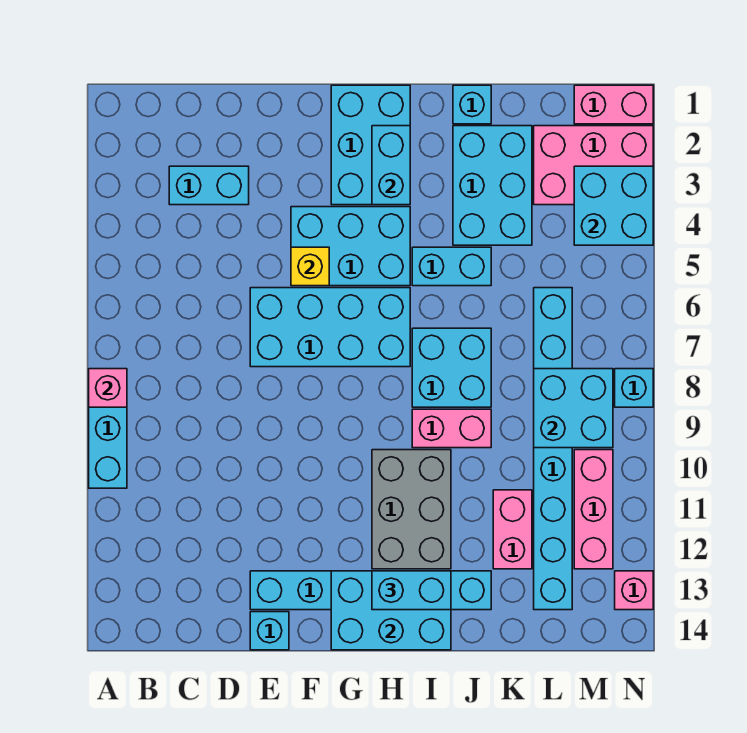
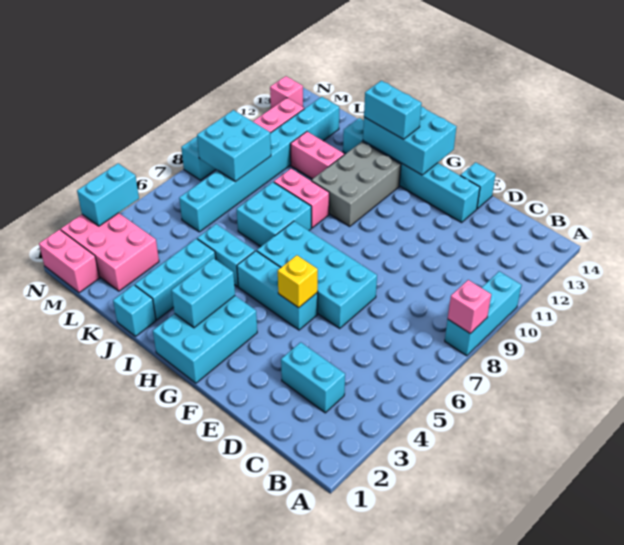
cyan 2x3 brick [291,207,410,286] -> cyan 1x3 brick [237,251,318,330]
cyan 2x3 brick [453,126,532,245] -> cyan 1x3 brick [135,239,216,320]
pink 1x2 brick [493,490,532,569] -> pink 1x2 brick turned to [291,132,344,179]
cyan 2x2 brick [574,166,653,245] -> cyan 1x2 brick [77,163,139,226]

